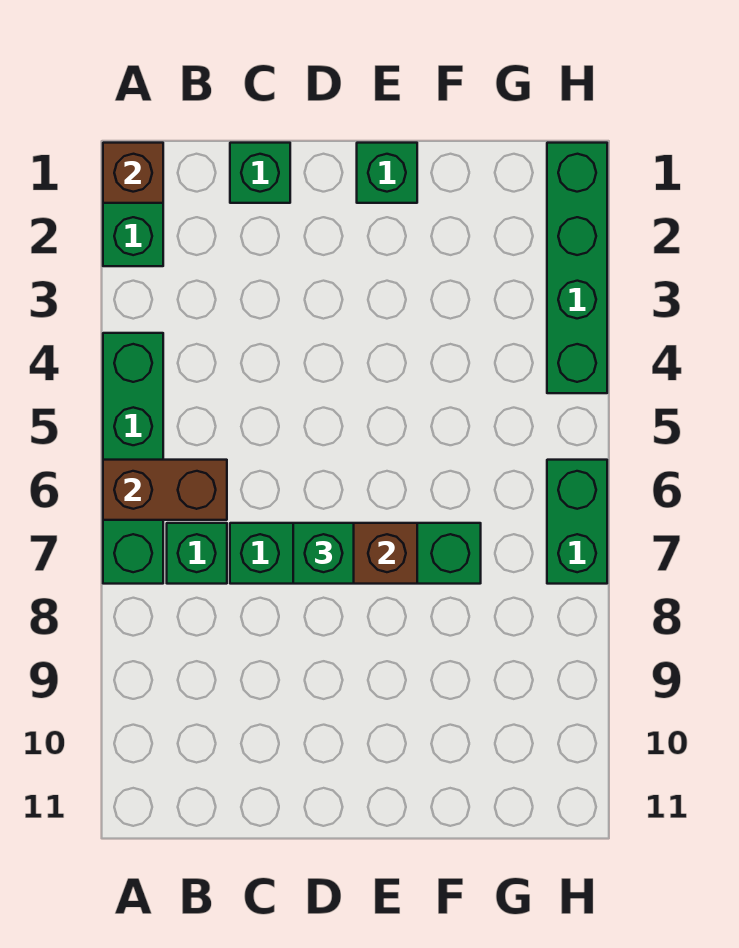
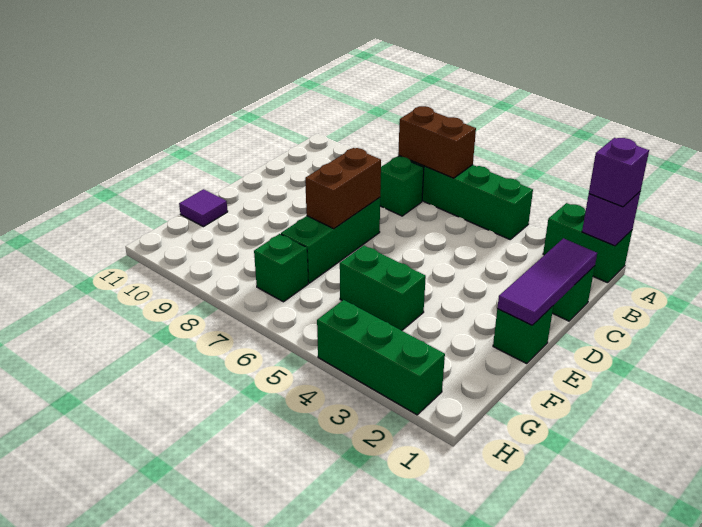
brown 1x1 brick [103,143,163,203] -> purple 1x1 brick [582,192,640,246]
none -> purple 1x1 brick [589,138,649,207]
brown 1x2 brick [103,460,227,520] -> brown 1x2 brick turned to [398,106,476,178]
none -> purple 1x3 tile [497,238,597,325]
green 1x4 brick [230,523,481,584] -> green 1x3 brick [281,198,380,283]
green 1x1 brick [293,523,354,584] -> green 1x1 brick moved to [254,234,308,302]
none -> purple 1x1 tile [179,189,228,227]
green 1x4 brick [547,143,607,393] -> green 1x3 brick [317,300,445,415]
green 1x2 brick [547,460,607,584] -> green 1x2 brick moved to [340,246,426,331]

